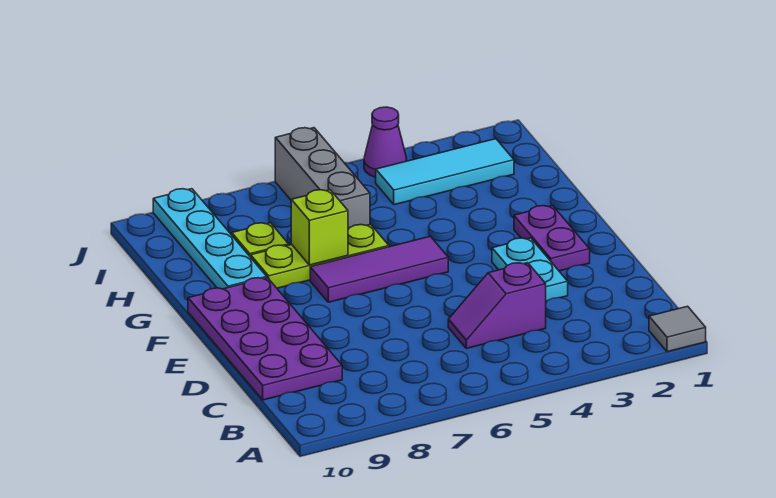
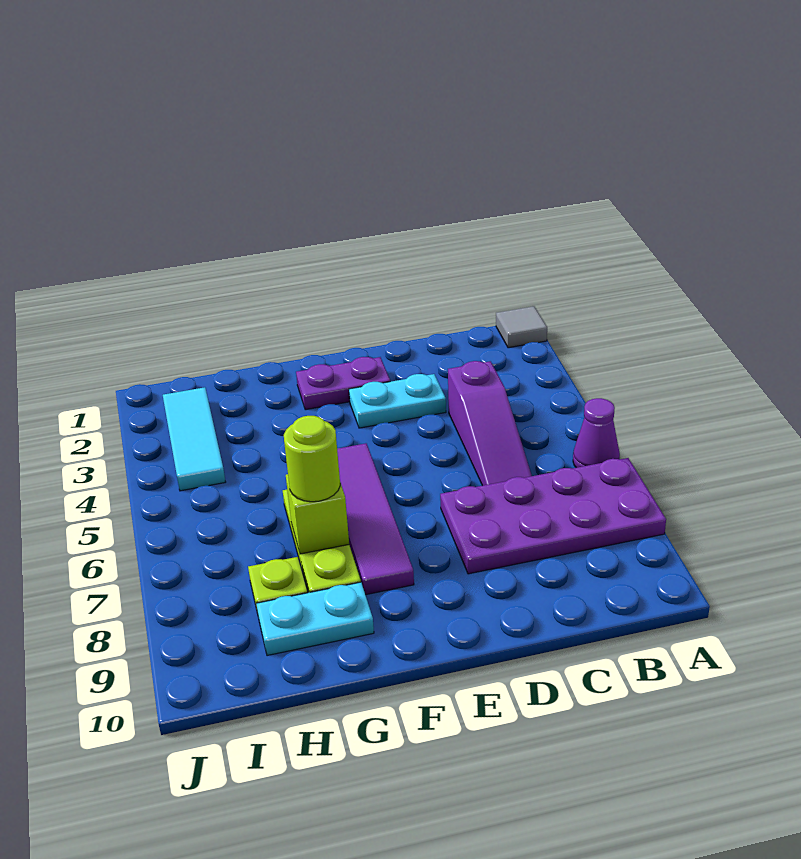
purple 1x2 slope [448,263,546,348] -> purple 1x3 slope [448,361,532,486]
purple 2x4 plate [188,278,342,400] -> purple 2x4 plate moved to [440,458,666,574]
purple 1x3 tile [310,236,448,302] -> purple 1x4 tile [337,443,414,595]
none -> lime 1x1 round brick [284,416,340,502]
cyan 1x4 plate [153,189,267,289] -> cyan 1x2 plate [256,582,374,656]
grey 1x3 brick [275,128,370,229] -> none
purple 1x1 cone [364,107,407,177] -> purple 1x1 cone moved to [573,398,620,468]

